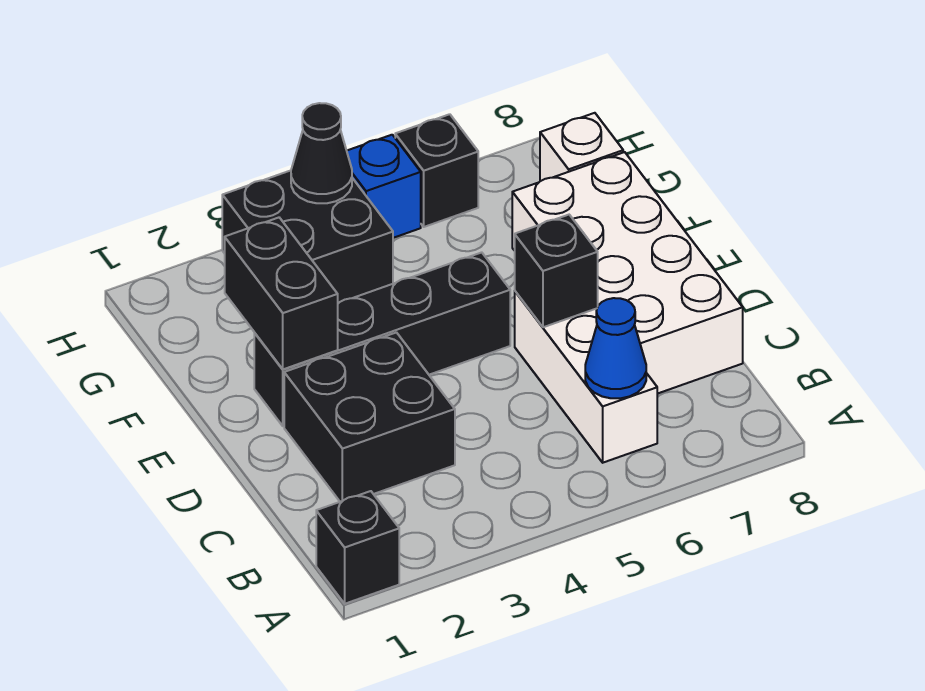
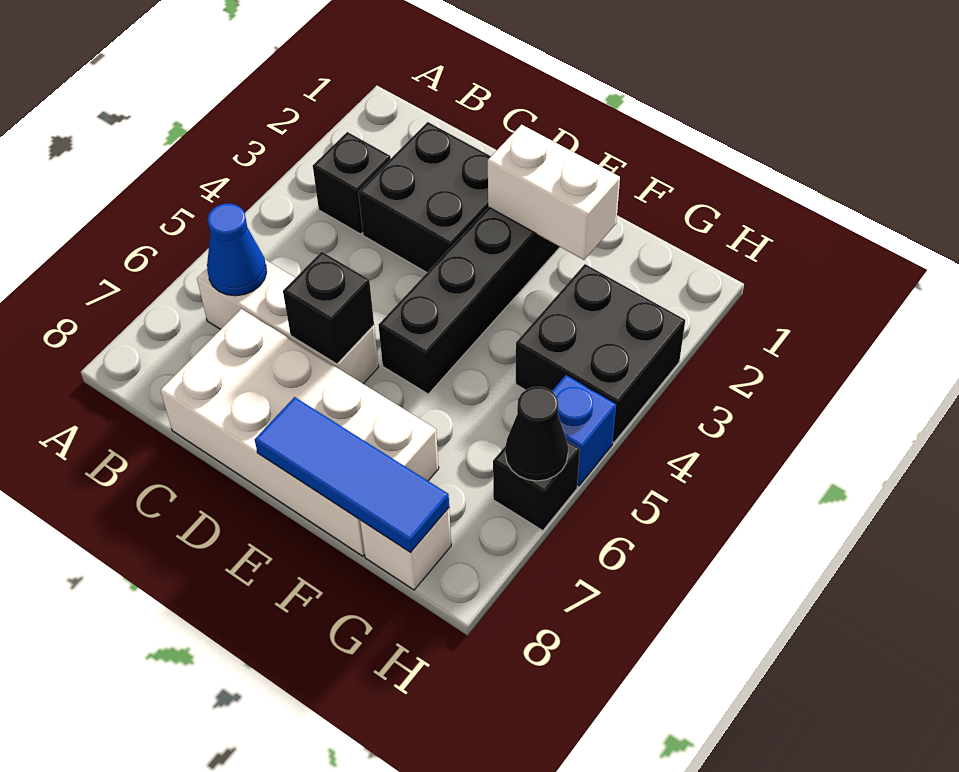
black 1x1 brick [316,491,399,604] -> black 1x1 brick moved to [313,132,391,234]
black 1x2 brick [225,218,338,369] -> white 1x2 brick [488,125,620,260]
none -> blue 1x3 tile [255,397,449,553]
black 1x1 cone [291,103,352,203] -> black 1x1 cone moved to [505,387,568,481]

